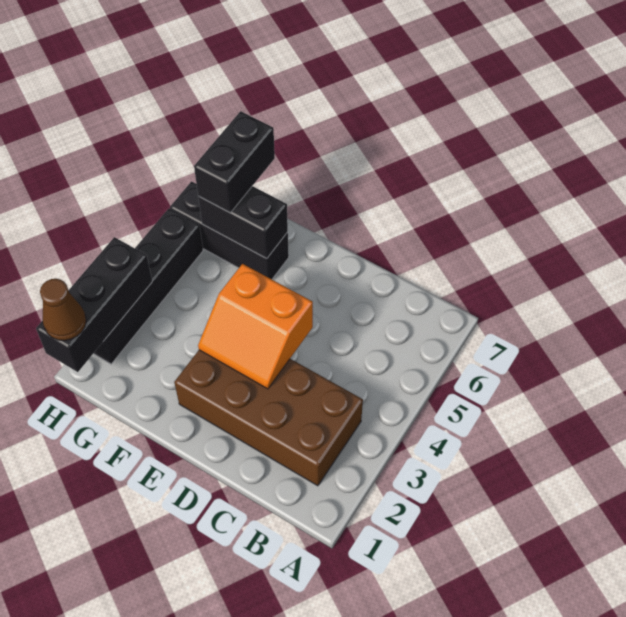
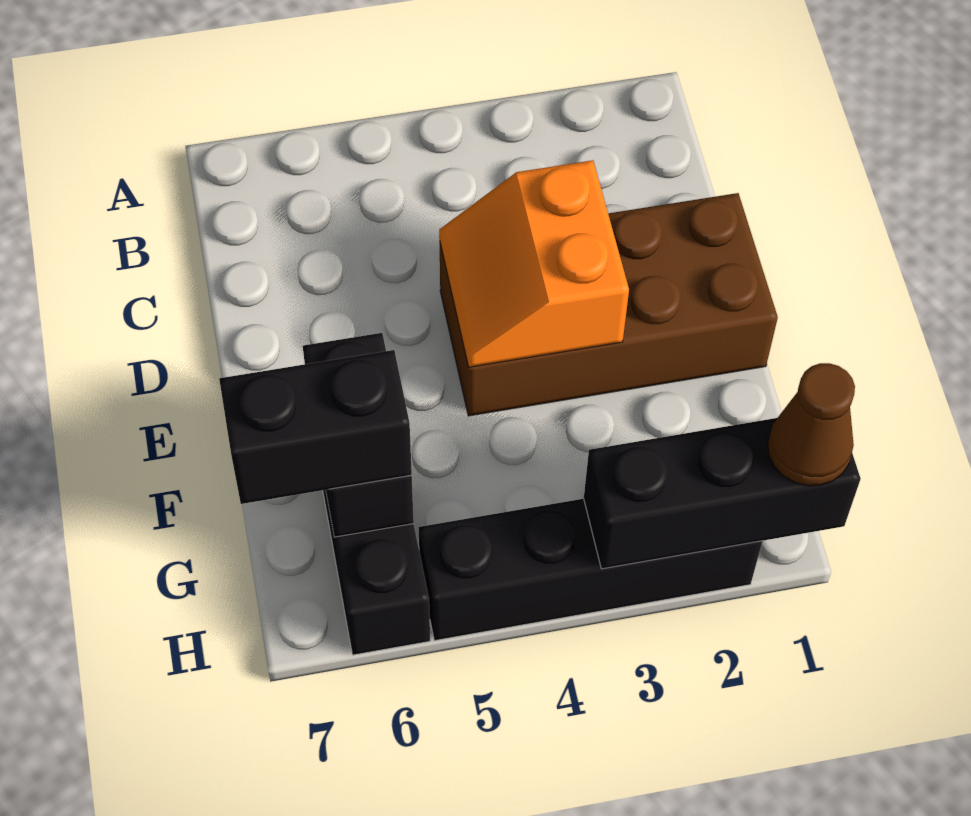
brown 2x4 brick [174,350,363,486] -> brown 2x4 brick turned to [440,193,778,416]
orange 2x2 slope [198,264,313,389] -> orange 2x2 slope turned to [439,160,629,367]

